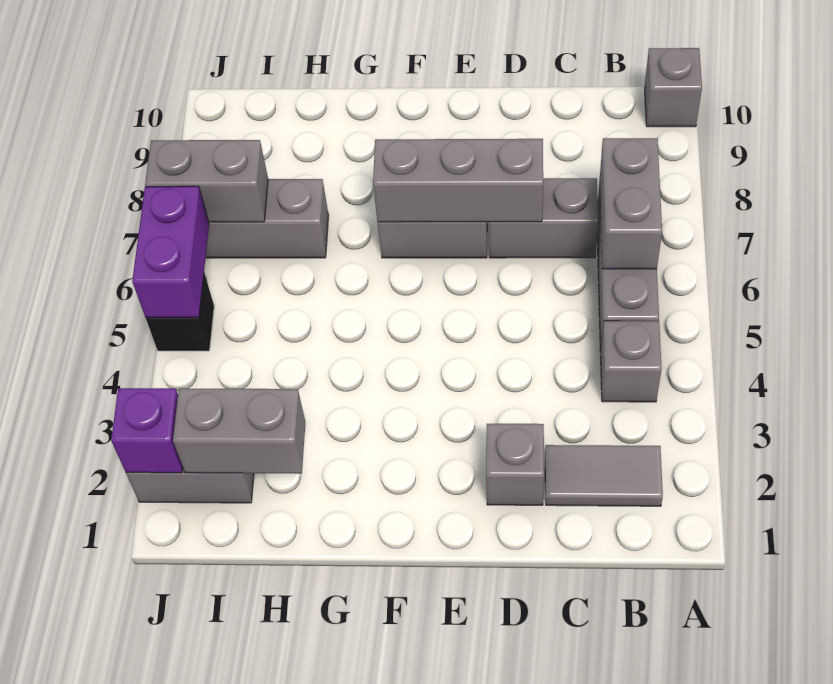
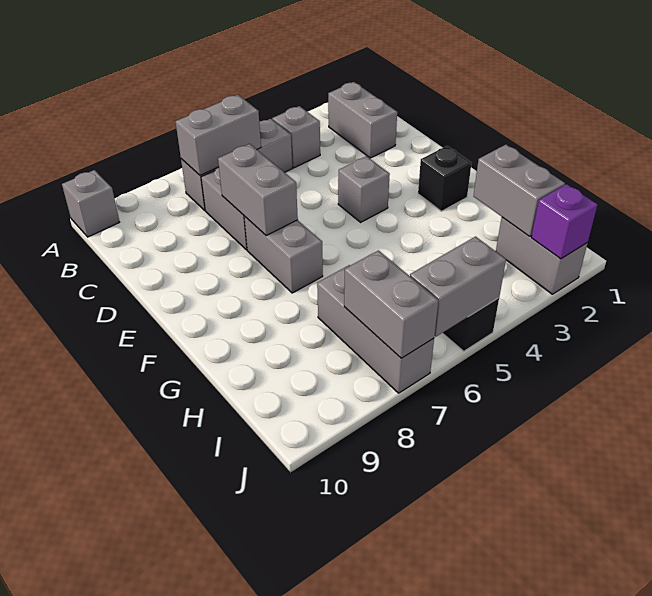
grey 1x2 tile [545,445,663,506] -> grey 1x2 brick [328,82,397,158]
grey 1x1 brick [486,424,544,505] -> grey 1x1 brick moved to [338,156,390,222]
grey 1x3 brick [373,139,543,222] -> grey 1x2 brick [218,144,298,235]
none -> black 1x1 brick [418,146,471,211]
purple 1x2 brick [132,186,209,317] -> grey 1x2 brick [410,237,506,337]

